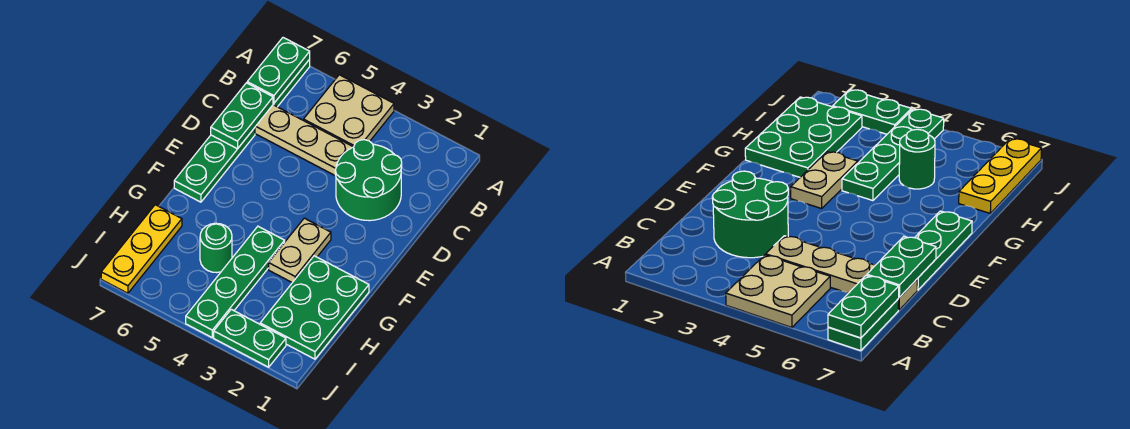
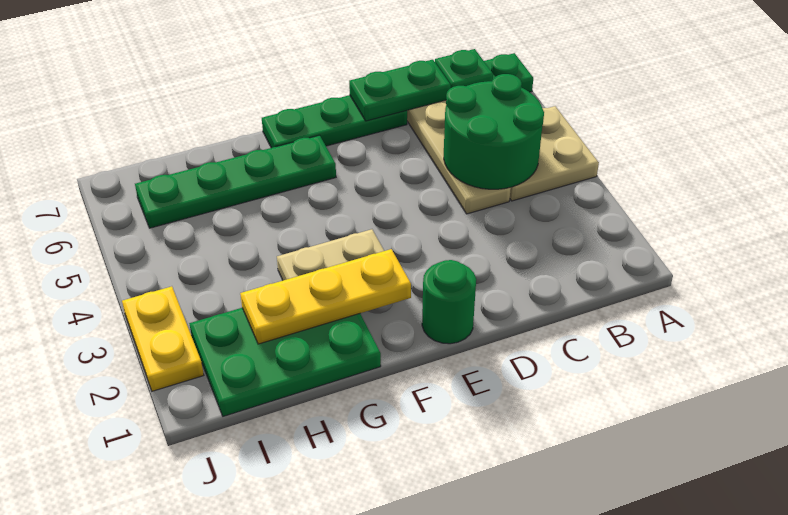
green 1x2 plate [247,38,310,103] -> green 1x1 plate [435,49,493,88]
green 2x2 round brick [335,140,402,221] -> green 2x2 round brick moved to [444,74,544,189]
green 1x4 plate [186,226,285,337] -> green 1x4 plate moved to [135,135,336,228]
green 1x1 round brick [200,223,232,273] -> green 1x1 round brick moved to [422,260,476,344]
yellow 1x3 plate [101,205,182,293] -> yellow 1x3 plate moved to [240,249,411,344]
green 1x2 plate [214,309,286,367] -> yellow 1x2 plate [122,286,204,391]

